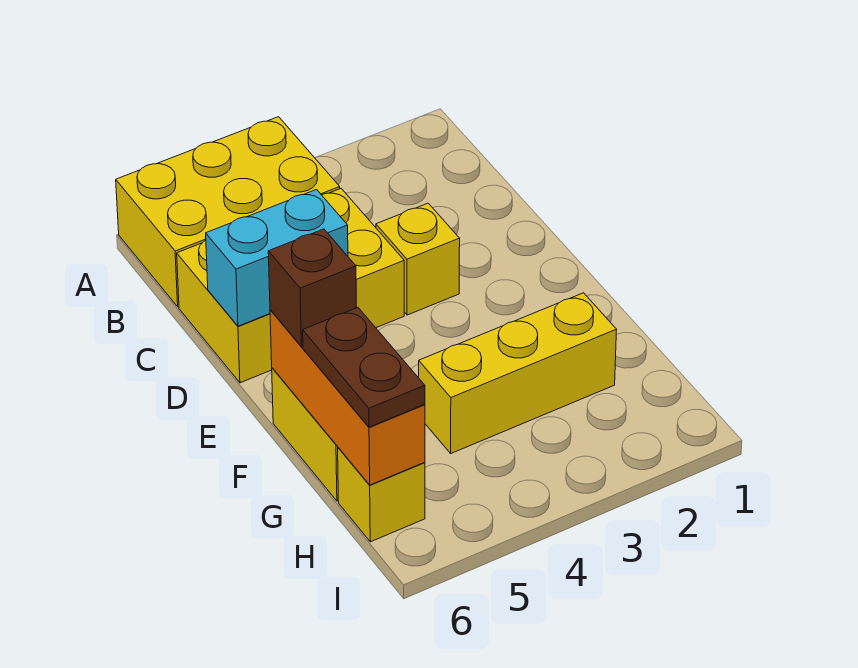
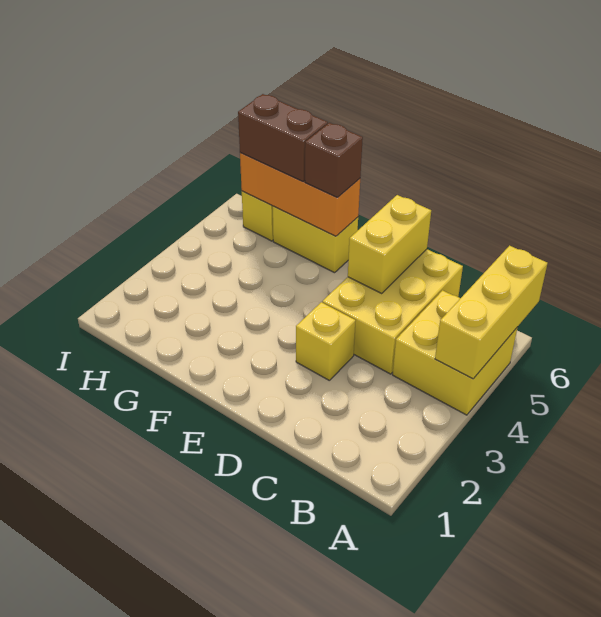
yellow 2x3 brick [116,117,340,307] -> yellow 2x2 brick [393,290,518,415]
cyan 1x2 brick [206,190,348,326] -> yellow 1x2 brick [348,195,431,293]
yellow 1x3 brick [419,293,617,453] -> yellow 1x3 brick moved to [435,246,548,379]
brown 1x2 plate [303,308,425,427] -> brown 1x2 brick [238,94,328,181]

